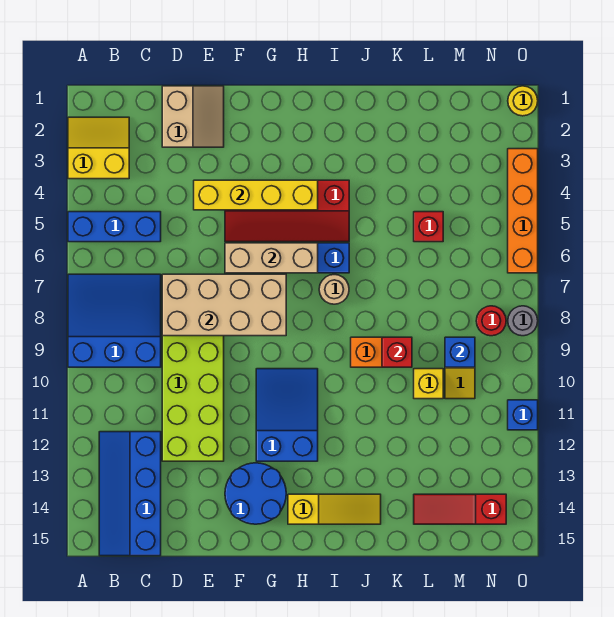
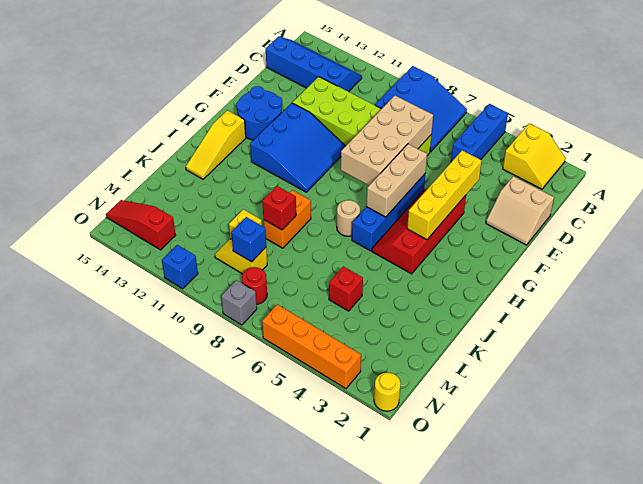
blue 2x3 slope [256,369,318,461] -> blue 3x3 slope [250,103,345,192]
red 1x3 slope [414,494,506,524] -> red 1x3 slope turned to [106,200,176,250]
grey 1x1 round brick [508,306,538,336] -> grey 1x1 brick [221,280,257,325]

